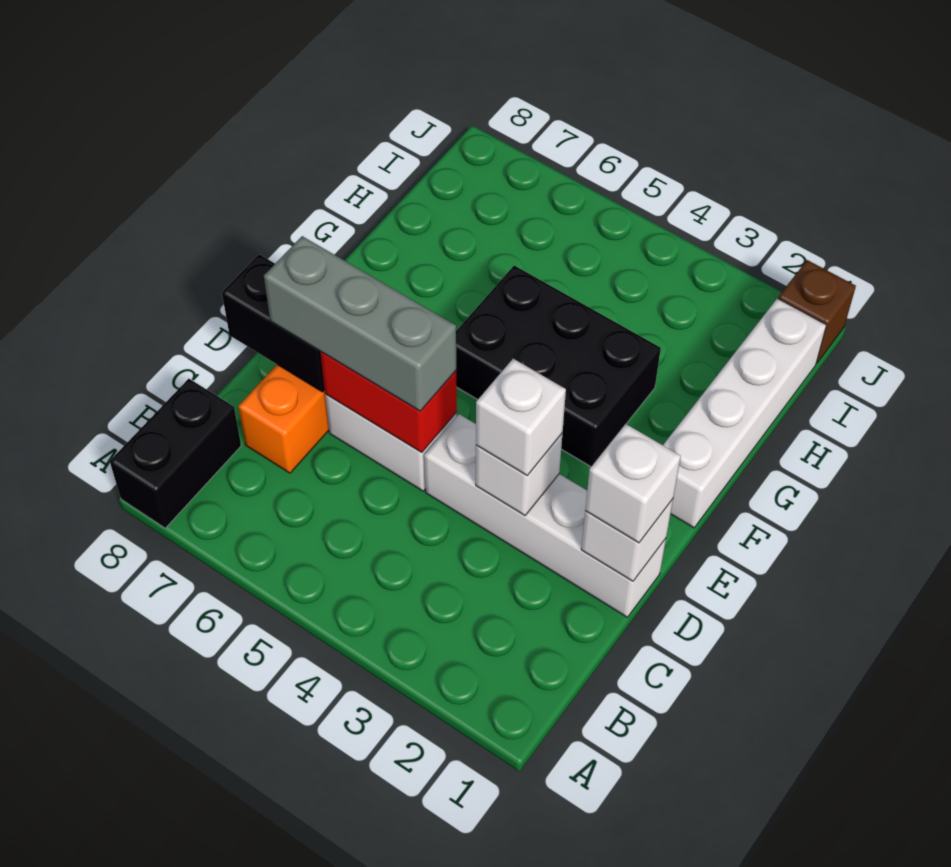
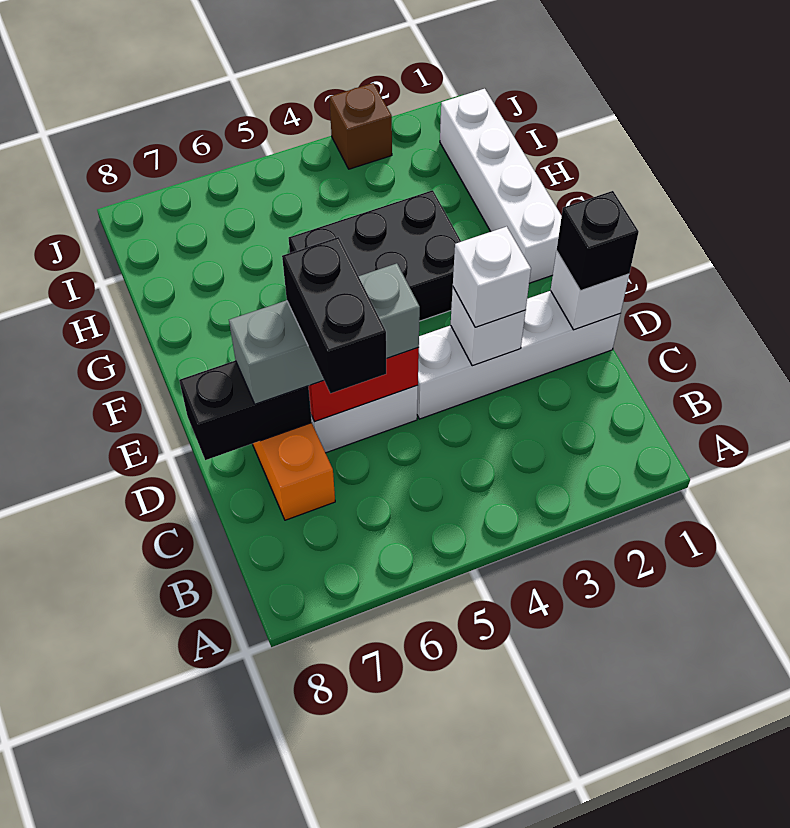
black 1x2 brick [110,379,241,528] -> black 1x2 brick moved to [282,237,386,393]
white 1x1 brick [585,424,681,543] -> black 1x1 brick [557,191,639,291]
brown 1x1 brick [778,260,856,363] -> brown 1x1 brick moved to [329,83,392,169]

